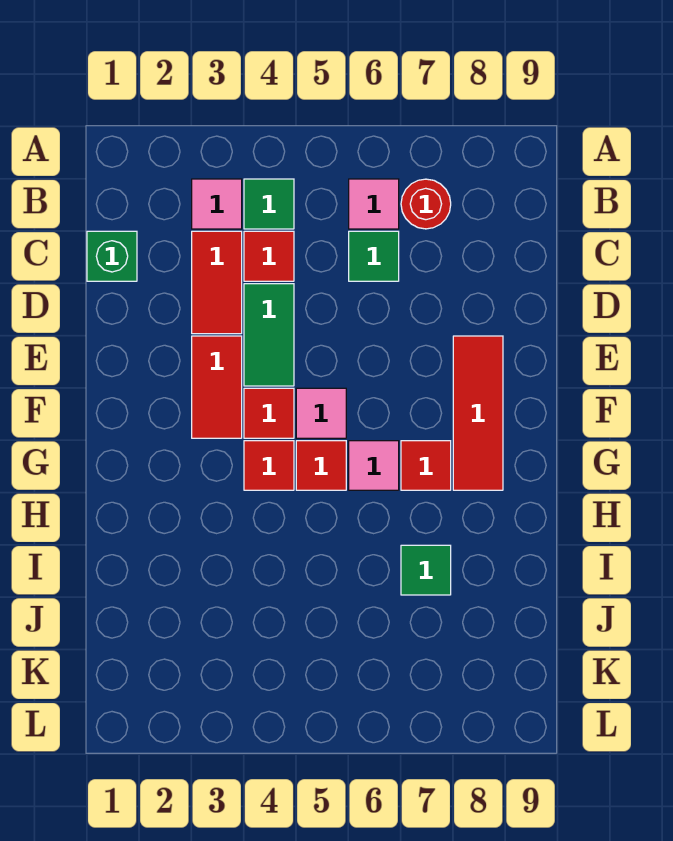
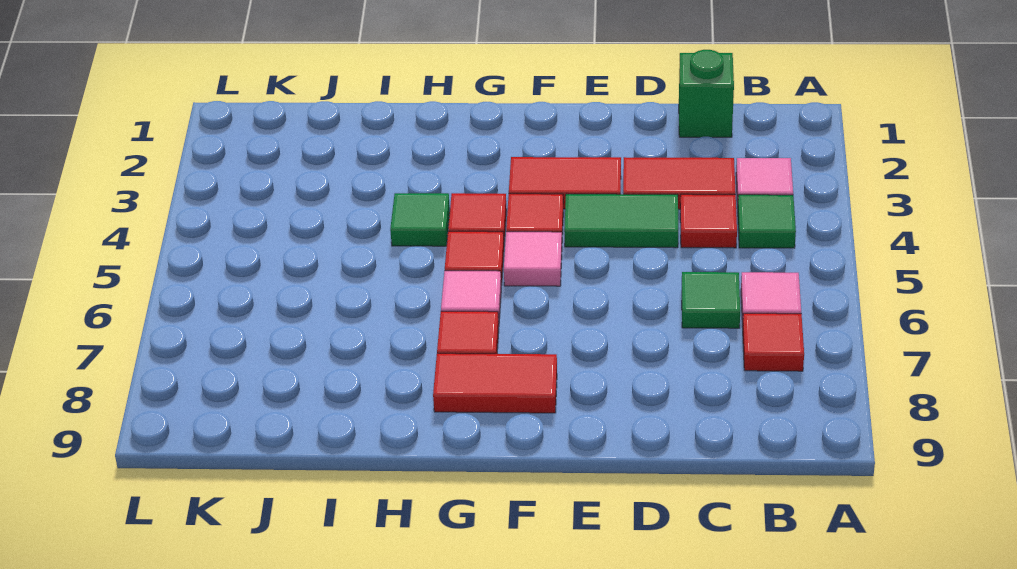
red 1x1 round brick [401,179,451,229] -> red 1x1 tile [743,313,804,371]
red 1x3 tile [453,336,503,490] -> red 1x2 tile [433,353,557,413]
green 1x1 tile [401,545,451,595] -> green 1x1 tile moved to [390,193,450,246]

